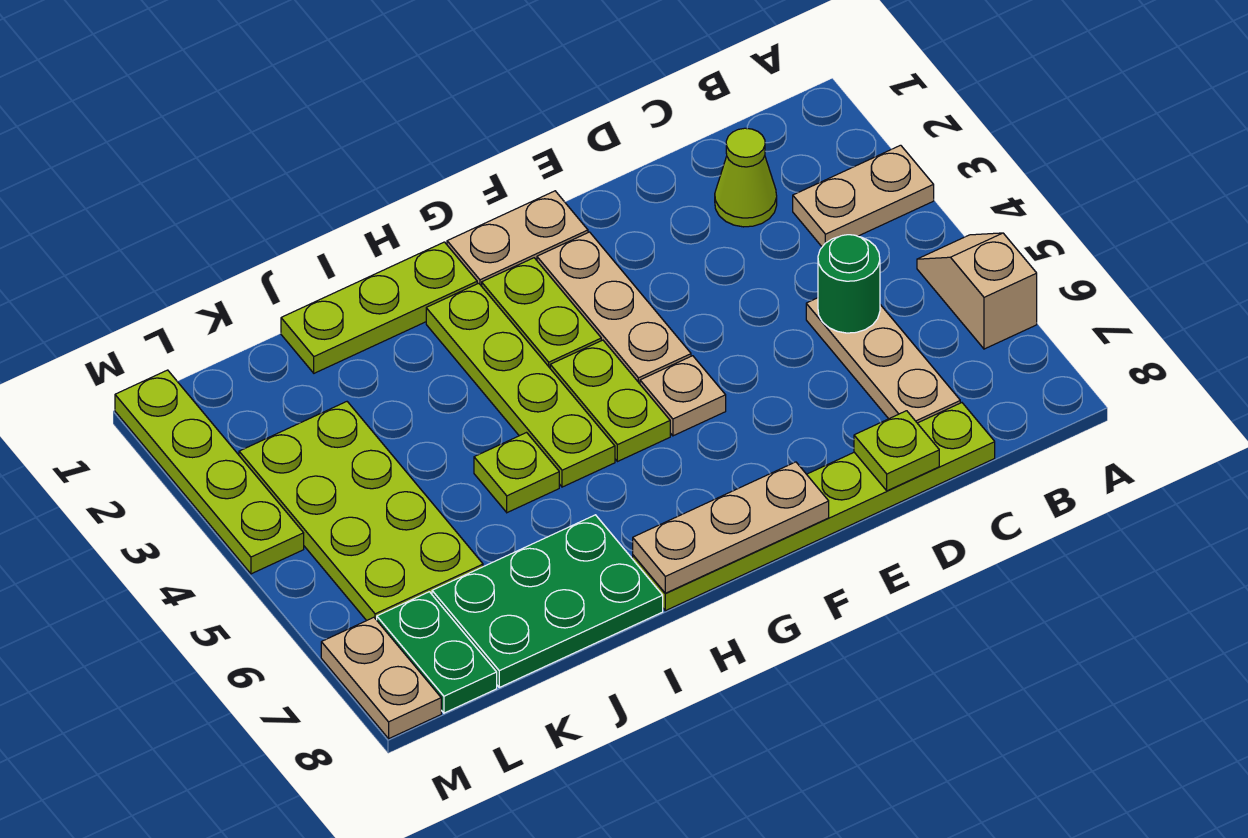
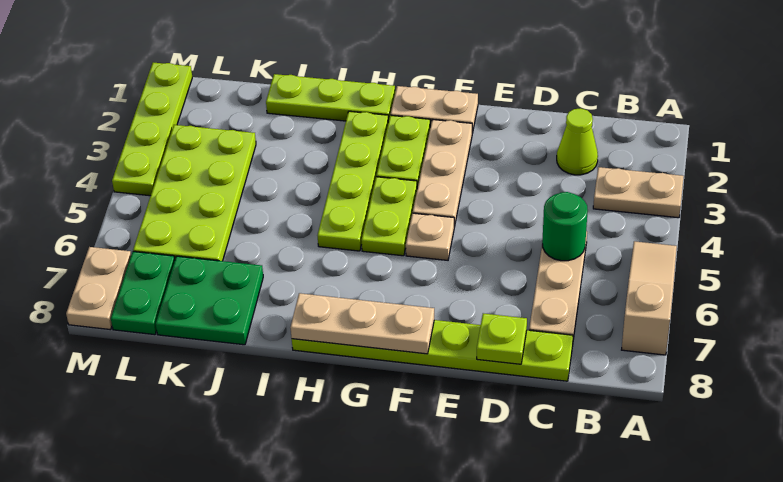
tan 1x2 slope [917,233,1037,349] -> tan 1x3 slope [622,241,677,355]
lime 1x1 plate [474,433,559,513] -> none
green 2x3 plate [432,515,663,687] -> green 2x2 plate [156,256,263,345]

